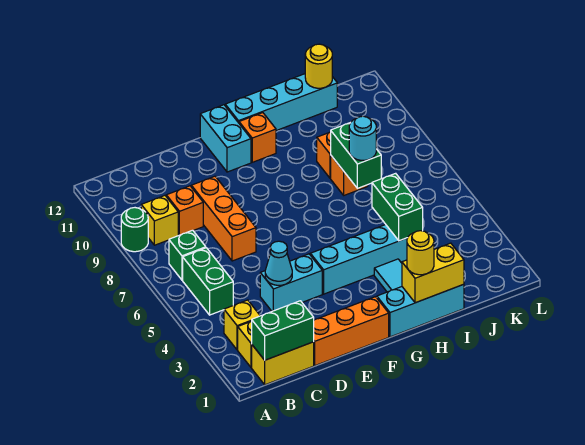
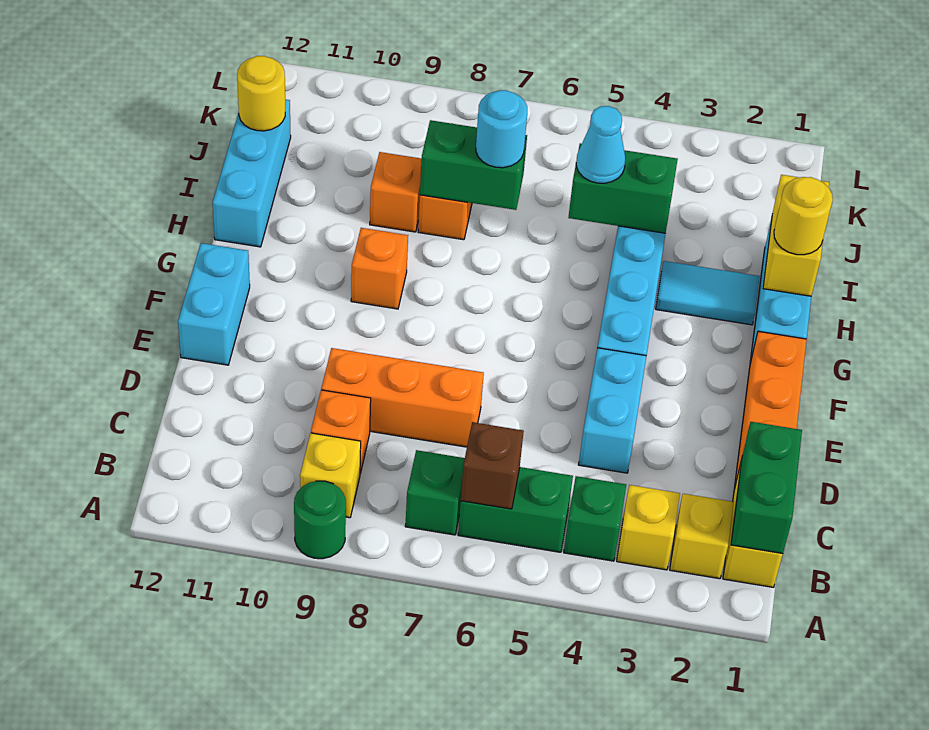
none -> green 1x1 brick [564,476,626,561]
none -> brown 1x1 brick [461,422,524,509]
cyan 1x1 cone [265,241,292,285] -> cyan 1x1 cone moved to [576,106,625,183]
cyan 1x2 brick [200,105,251,172] -> cyan 1x2 brick turned to [178,243,250,365]
orange 1x1 brick [239,113,276,162] -> orange 1x1 brick moved to [351,228,408,309]
cyan 1x4 brick [225,74,337,131] -> cyan 1x3 brick [213,99,291,247]

